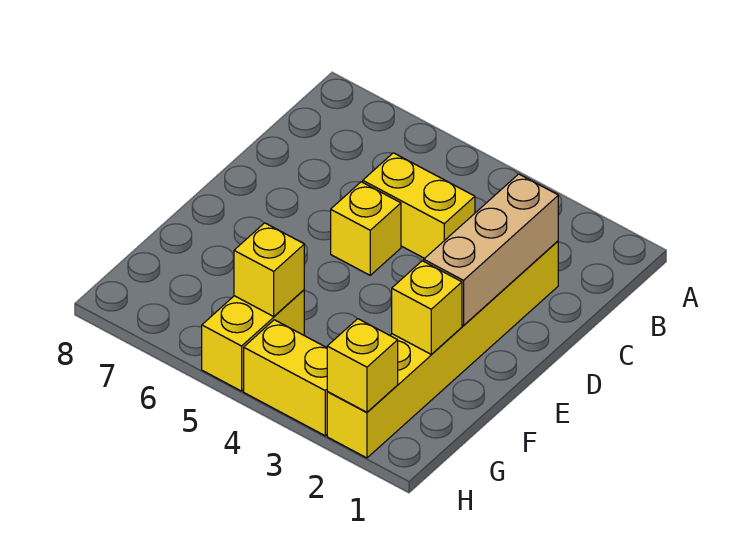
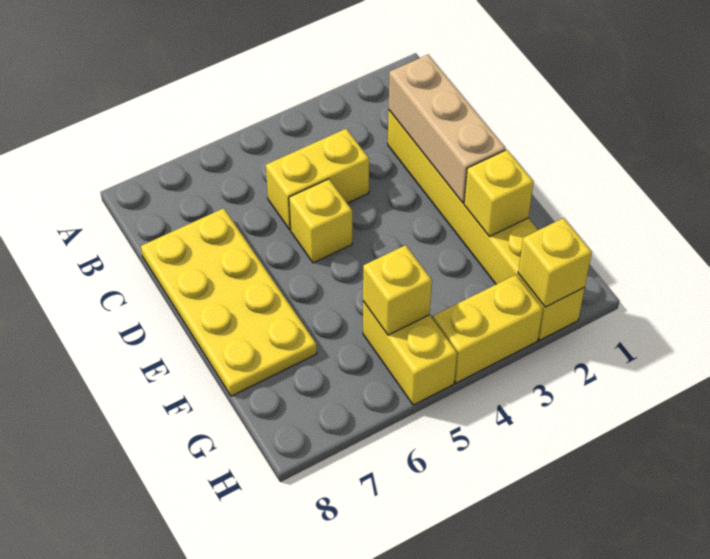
none -> yellow 2x4 plate [141,208,317,396]

